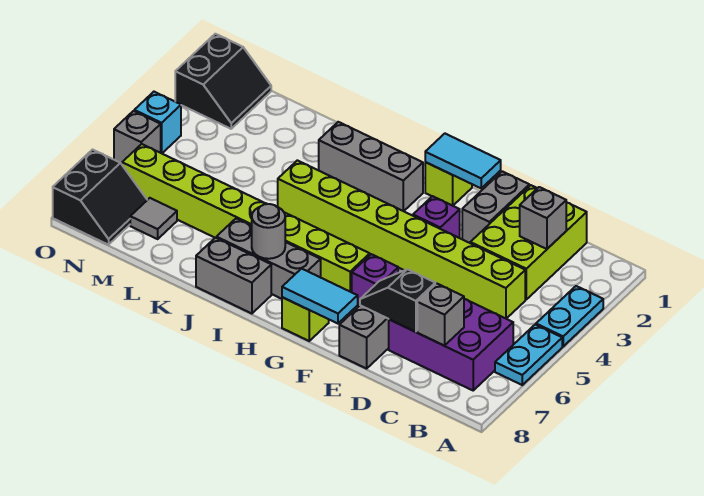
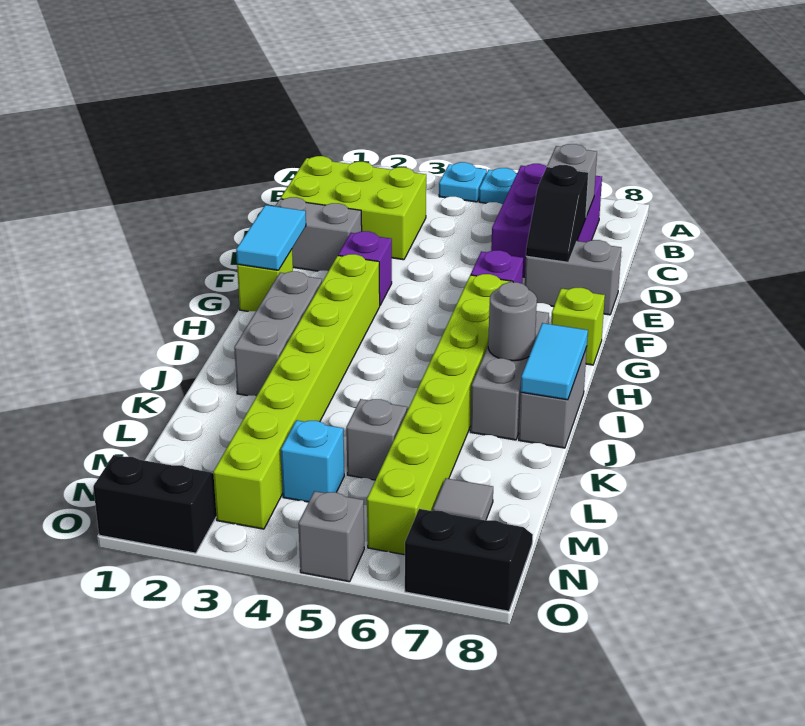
cyan 1x2 plate [536,286,603,346] -> cyan 1x1 plate [439,162,487,202]
grey 1x1 brick [520,187,566,249] -> grey 1x1 brick moved to [346,399,407,480]
lime 1x8 brick [278,160,525,319] -> lime 1x8 brick moved to [213,254,380,529]
cyan 1x2 tile [282,269,358,324] -> cyan 1x2 tile moved to [521,323,588,400]
cyan 1x1 brick [134,92,181,153] -> cyan 1x1 brick moved to [281,420,344,502]

